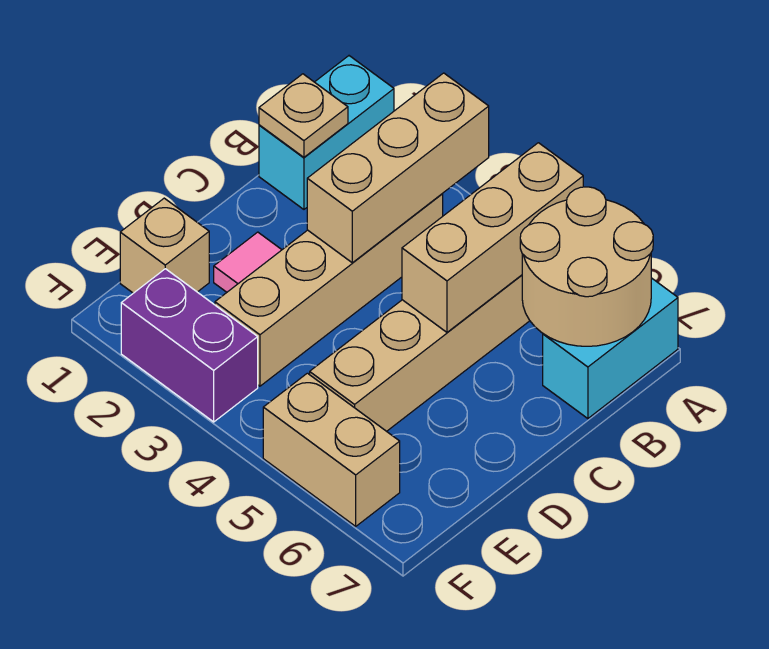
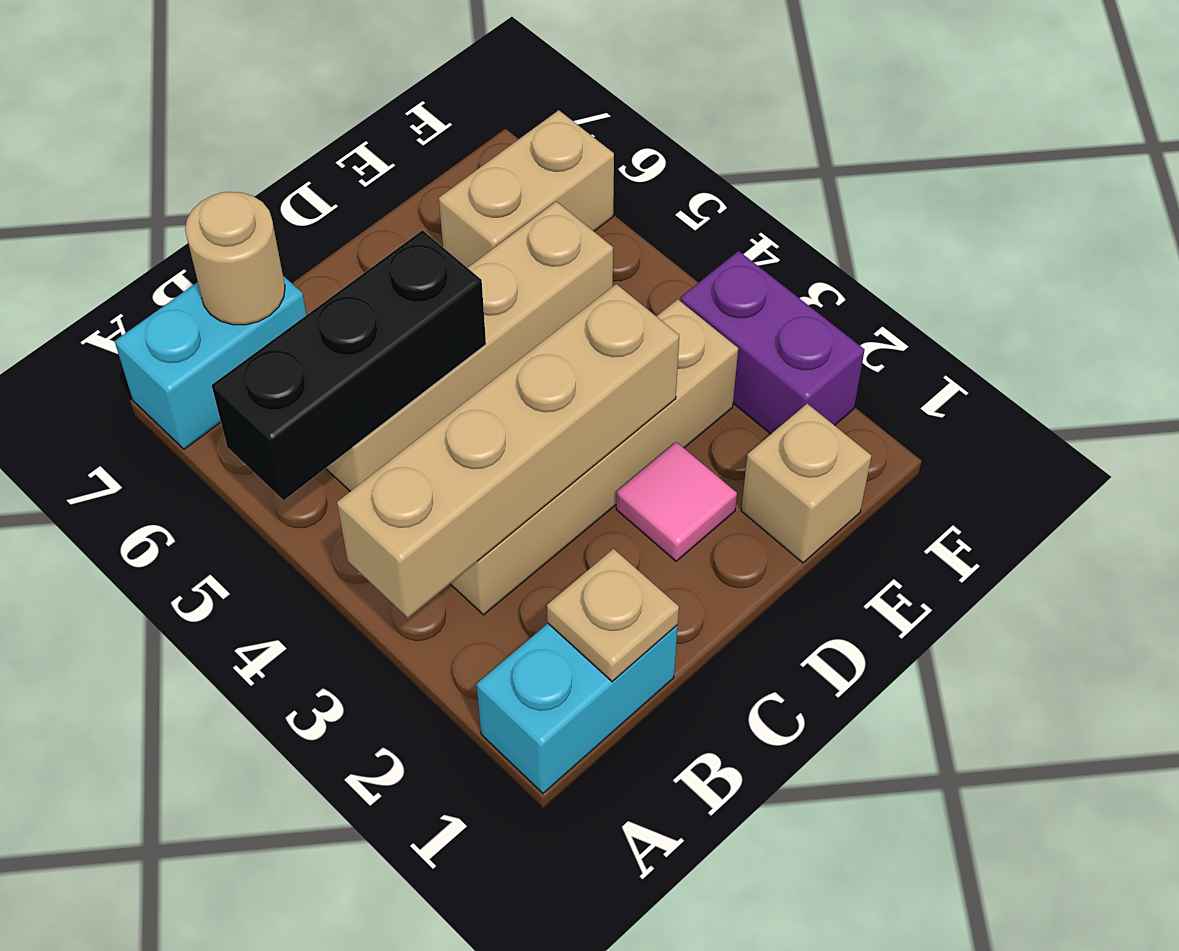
tan 1x3 brick [307,73,489,263] -> tan 1x4 brick [337,284,679,618]
tan 1x3 brick [402,143,583,332] -> black 1x3 brick [212,230,486,500]
tan 2x2 round brick [520,187,653,346] -> tan 1x1 round brick [185,192,285,325]
tan 1x2 brick [263,373,400,526] -> tan 1x2 brick turned to [439,110,614,268]

